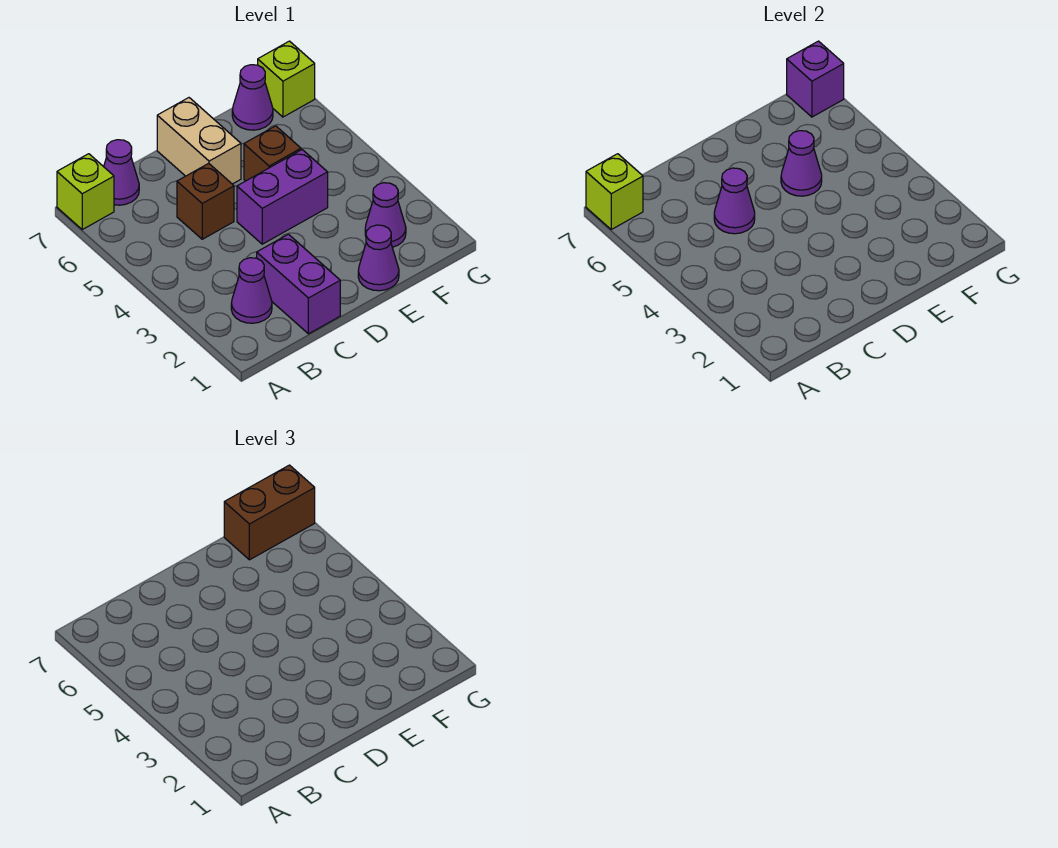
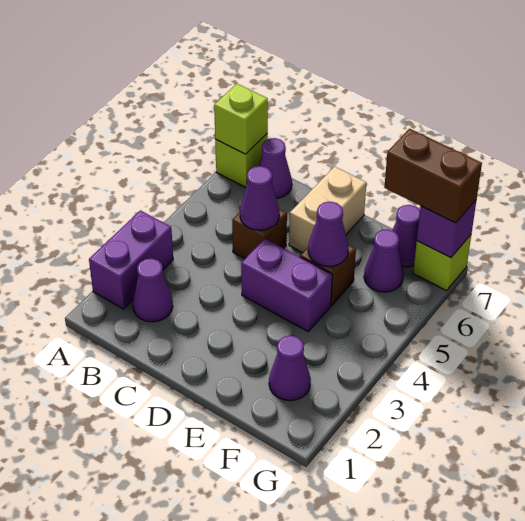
purple 1x2 brick [257,234,340,334] -> purple 1x2 brick moved to [89,210,173,309]
purple 1x1 cone [358,225,399,291] -> purple 1x1 cone moved to [364,229,403,292]

